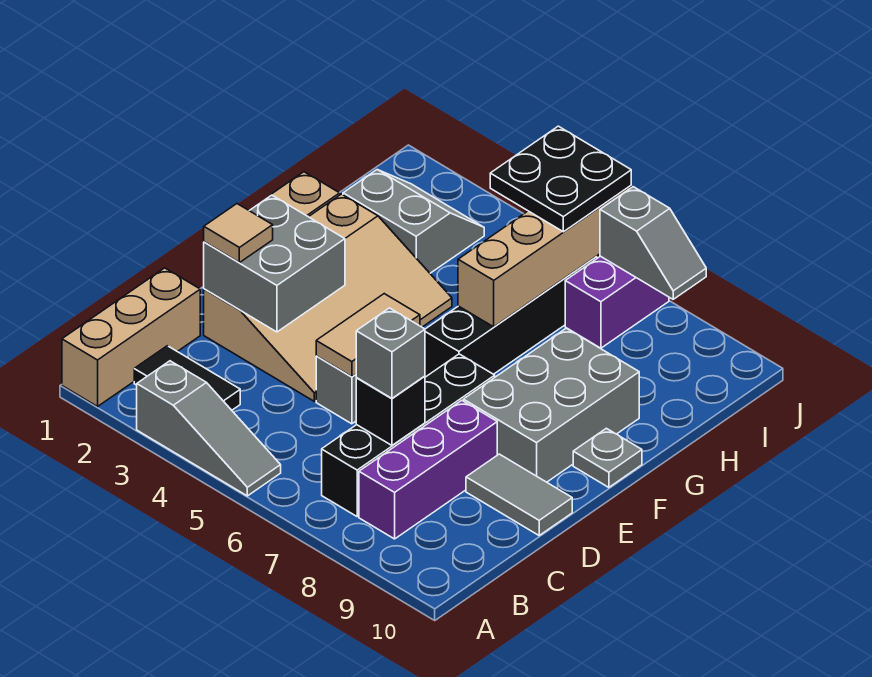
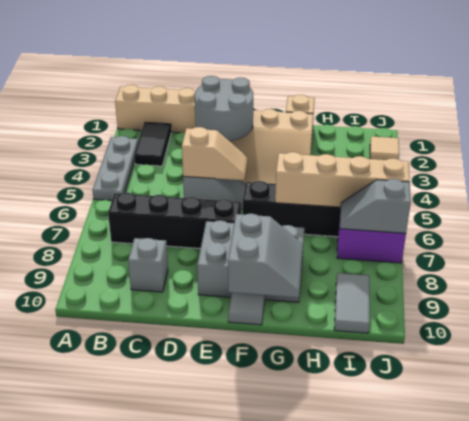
grey 1x3 slope [137,361,281,496] -> grey 1x3 plate [92,136,138,201]
purple 1x3 brick [359,400,497,539] -> none
black 1x1 brick [356,376,425,445] -> none
grey 1x1 brick [356,308,425,398] -> grey 1x1 brick moved to [128,238,168,292]
grey 2x2 brick [204,195,345,332] -> grey 2x2 round brick [195,76,253,141]
tan 1x1 tile [204,204,273,263] -> tan 1x1 tile moved to [370,136,399,160]
tan 1x2 tile [316,294,420,377] -> tan 1x2 slope [182,127,247,180]
grey 1x2 tile [466,454,572,535] -> grey 1x2 tile moved to [334,273,370,333]
grey 1x1 plate [573,428,642,487] -> grey 1x1 tile [228,293,265,325]
grey 2x2 slope [343,170,484,273] -> grey 2x2 slope moved to [228,214,303,298]
black 2x2 plate [490,126,631,232] -> none
grey 1x2 slope [600,187,706,299] -> grey 1x2 slope turned to [340,179,411,233]

